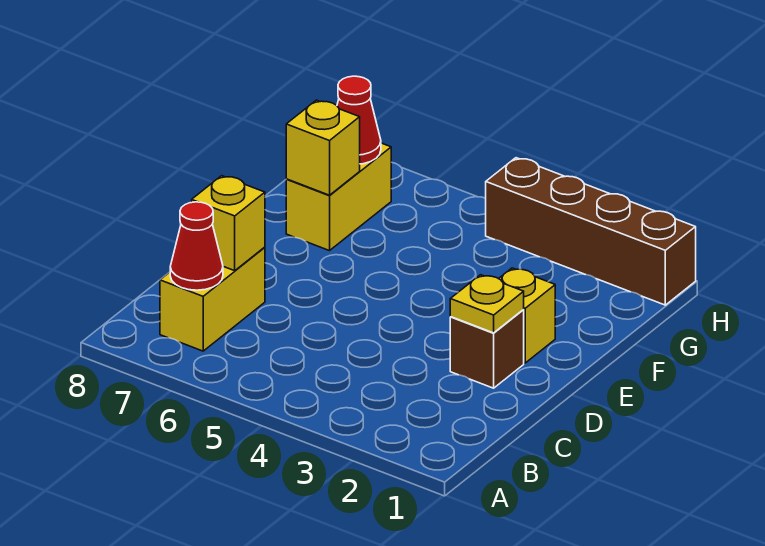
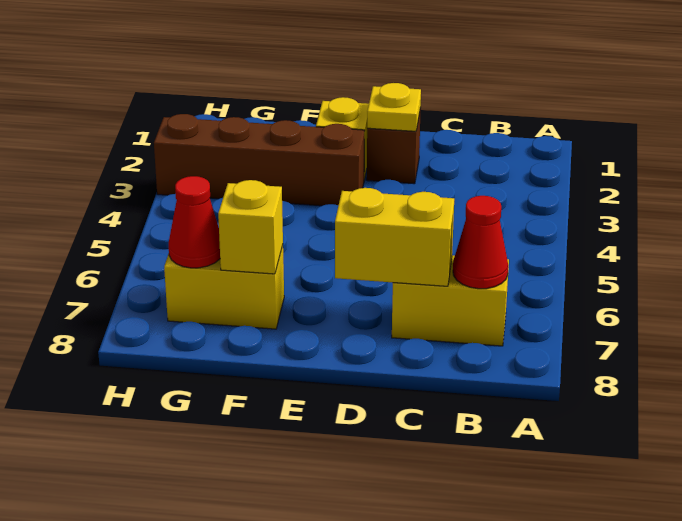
yellow 1x1 brick [192,176,265,271] -> yellow 1x2 brick [335,188,454,286]
brown 1x4 brick [486,158,696,305] -> brown 1x4 brick turned to [154,114,365,206]

